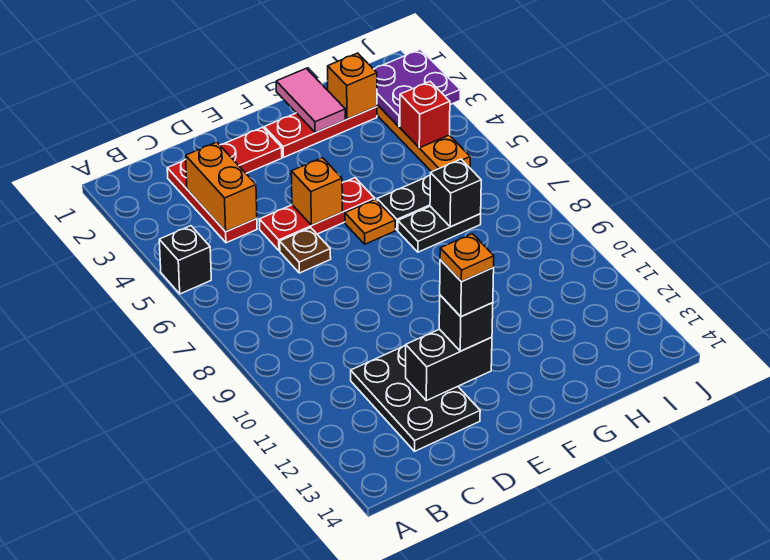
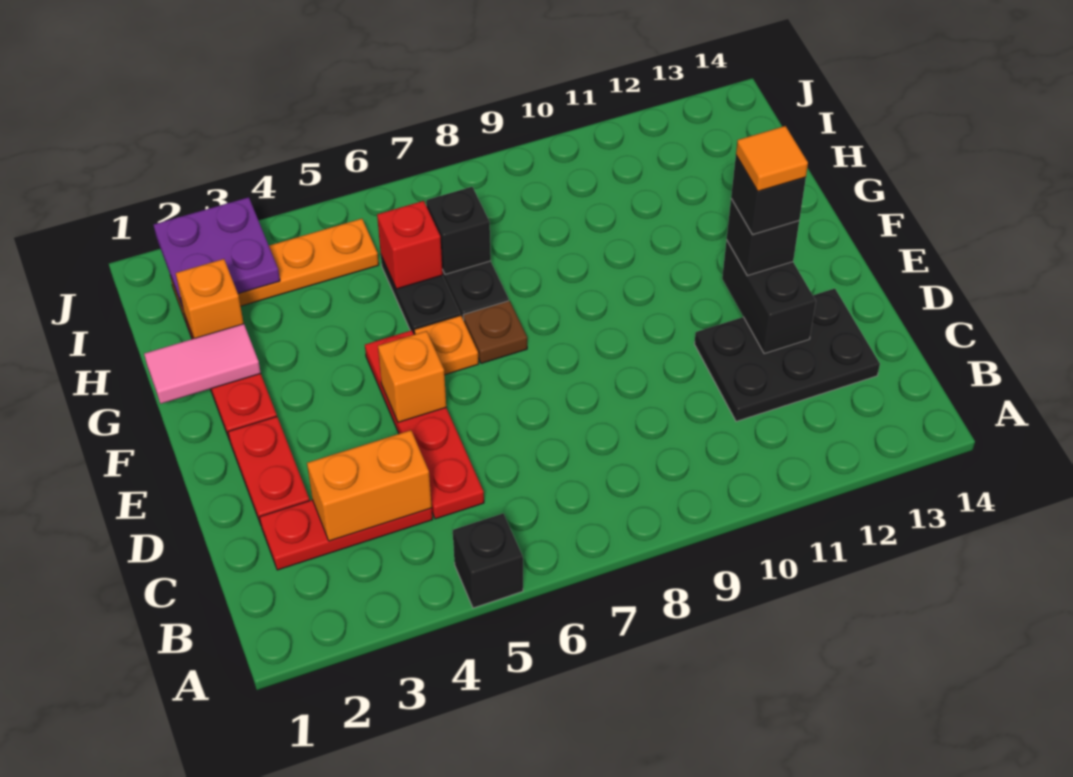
red 1x3 plate [259,178,375,251] -> red 1x4 plate [365,330,484,519]
brown 1x1 plate [280,228,331,273] -> brown 1x1 plate moved to [463,301,527,363]
orange 1x1 plate [440,234,494,282] -> orange 1x1 tile [736,126,808,191]
red 1x1 brick [400,82,450,148] -> red 1x1 brick moved to [377,201,443,289]

